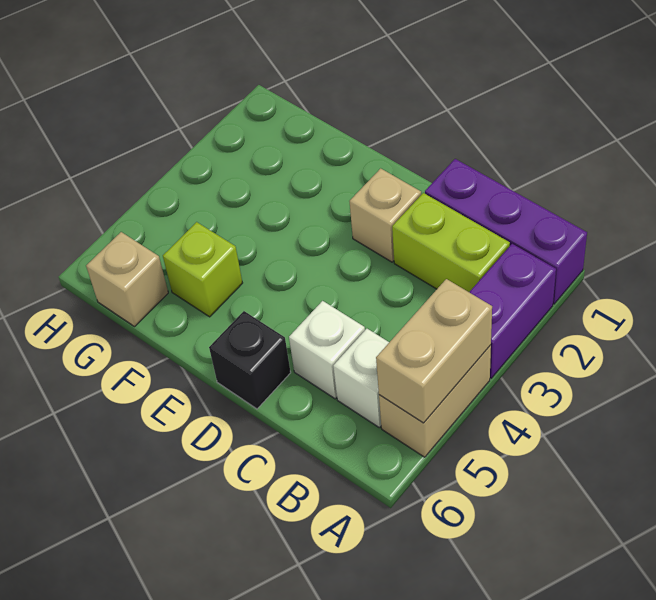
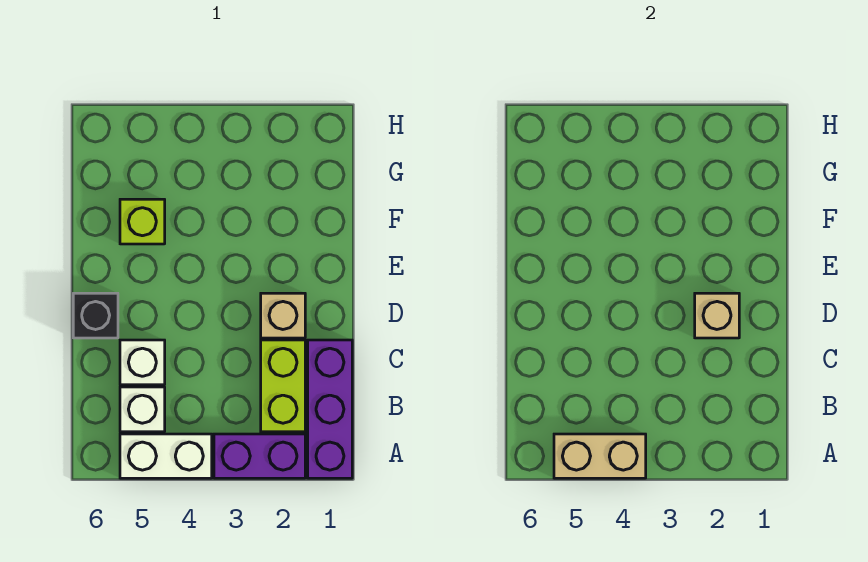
tan 1x2 brick [379,345,491,457] -> white 1x2 brick [120,434,212,478]
tan 1x1 brick [86,232,168,327] -> tan 1x1 brick moved to [695,293,739,338]

